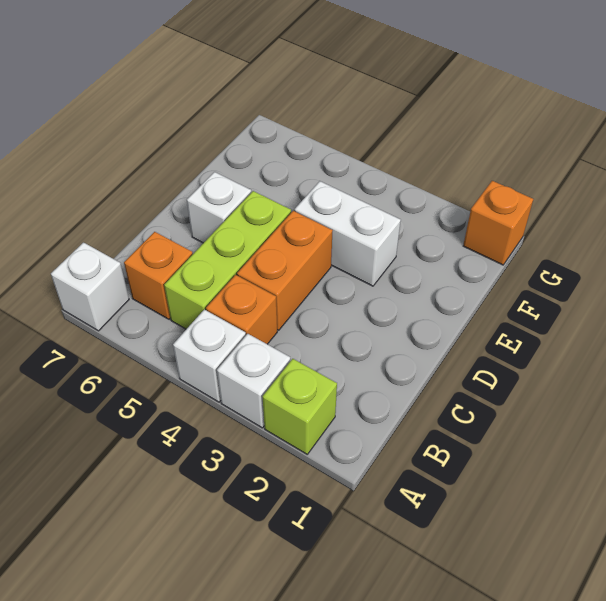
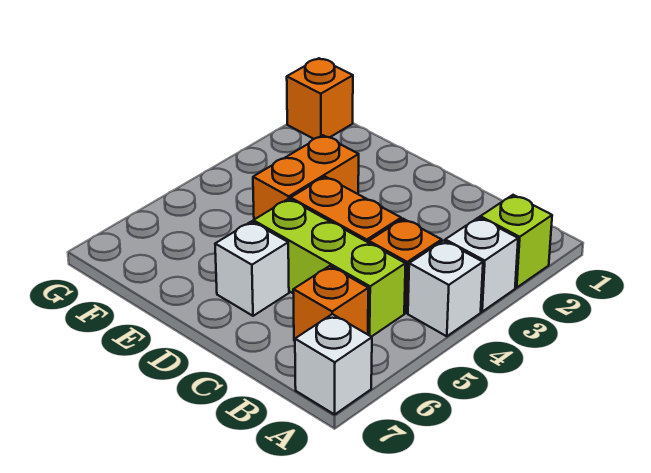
white 1x2 brick [294,181,401,286] -> orange 1x2 brick [253,135,359,220]

